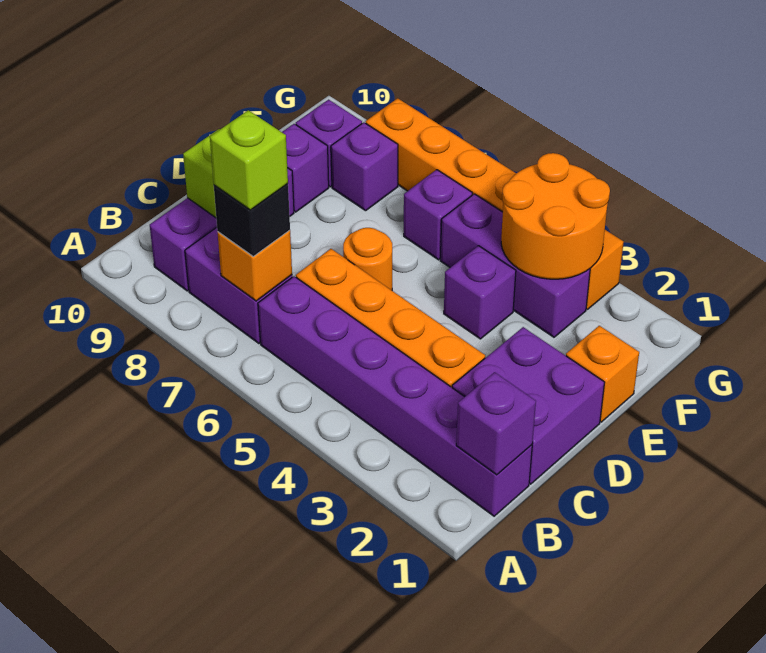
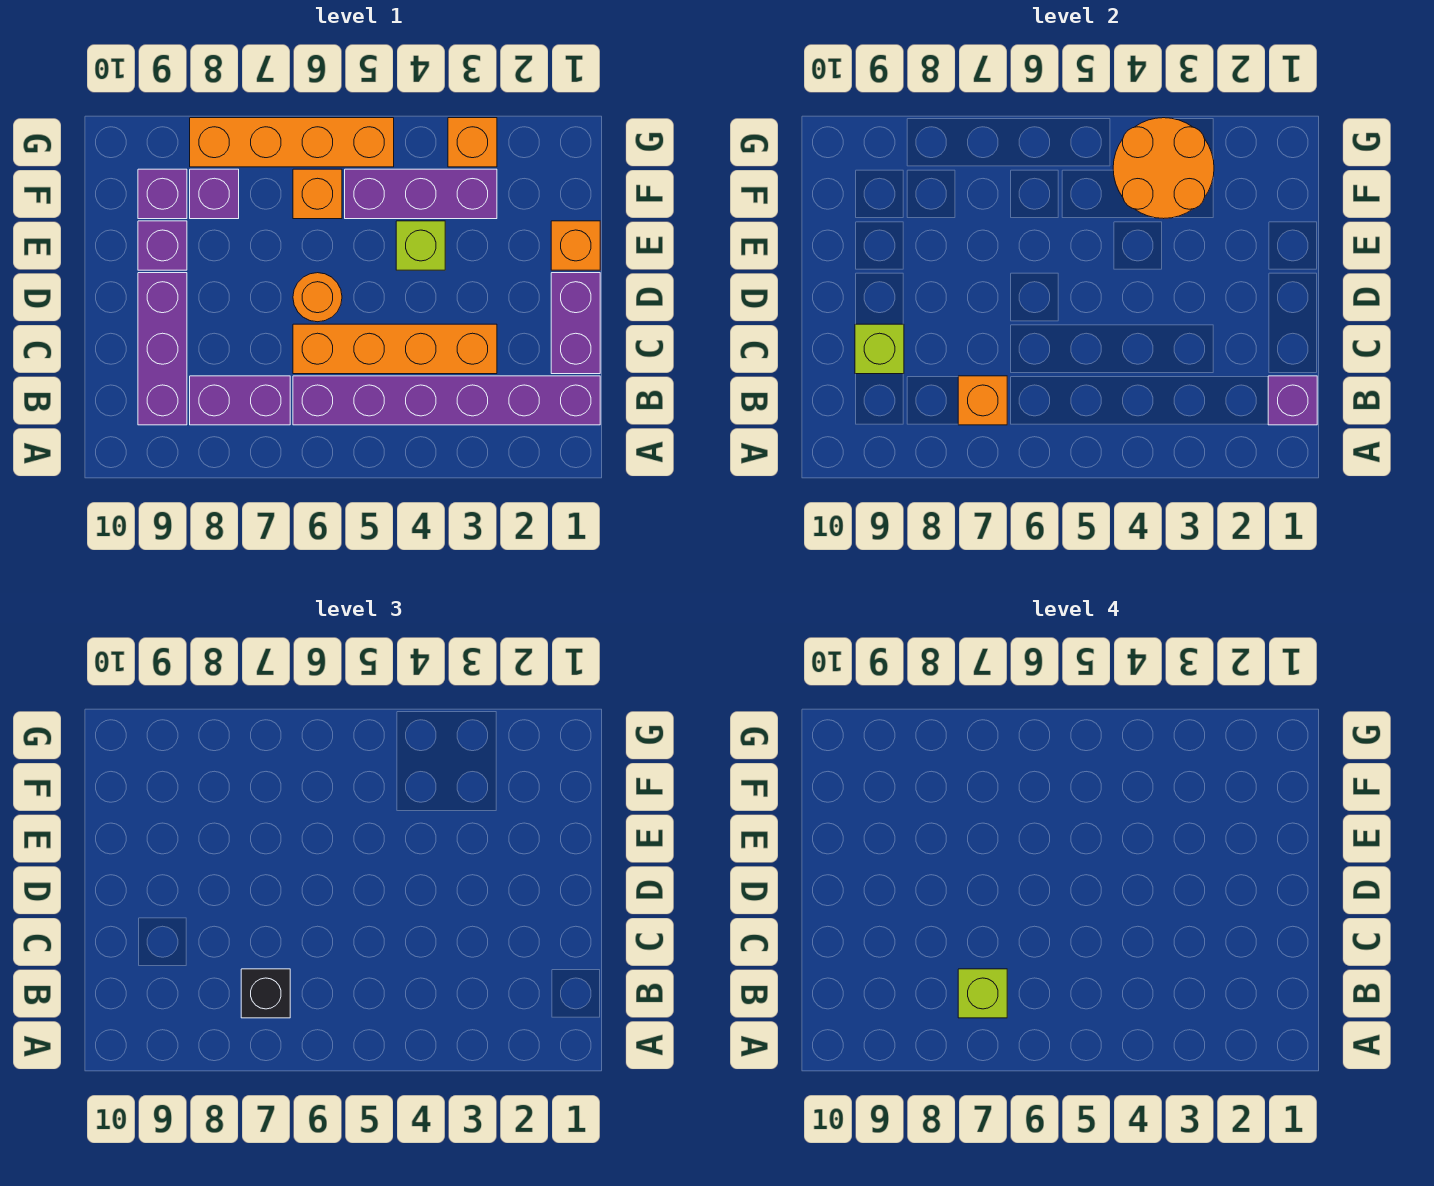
purple 2x2 brick [452,327,605,484] -> purple 1x2 brick [551,273,600,374]
purple 1x1 brick [444,246,516,339] -> lime 1x1 brick [396,221,445,270]
purple 1x1 brick [404,170,472,260] -> orange 1x1 brick [293,169,342,219]

